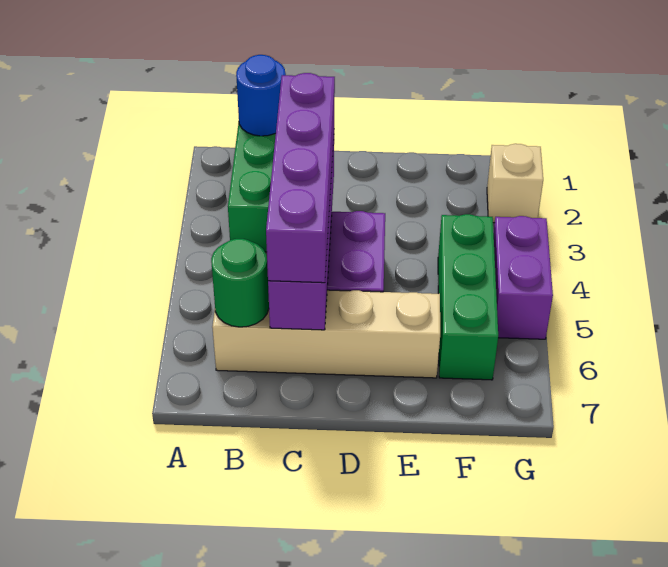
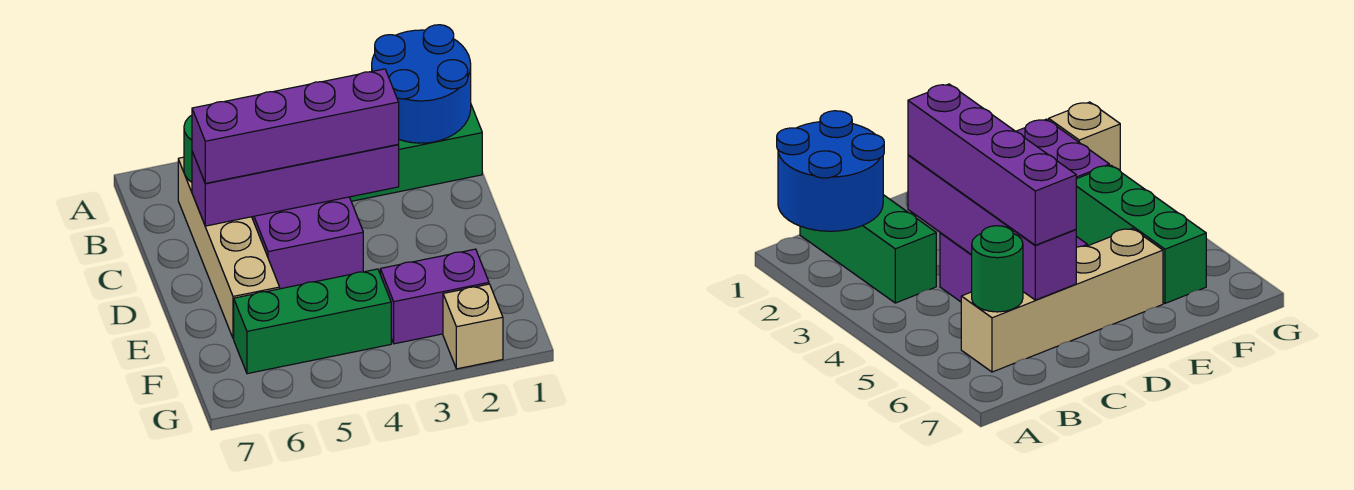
blue 1x1 round brick [236,55,286,136] -> blue 2x2 round brick [372,25,471,143]
purple 1x2 brick [493,216,553,339] -> purple 1x2 brick moved to [380,249,489,344]

